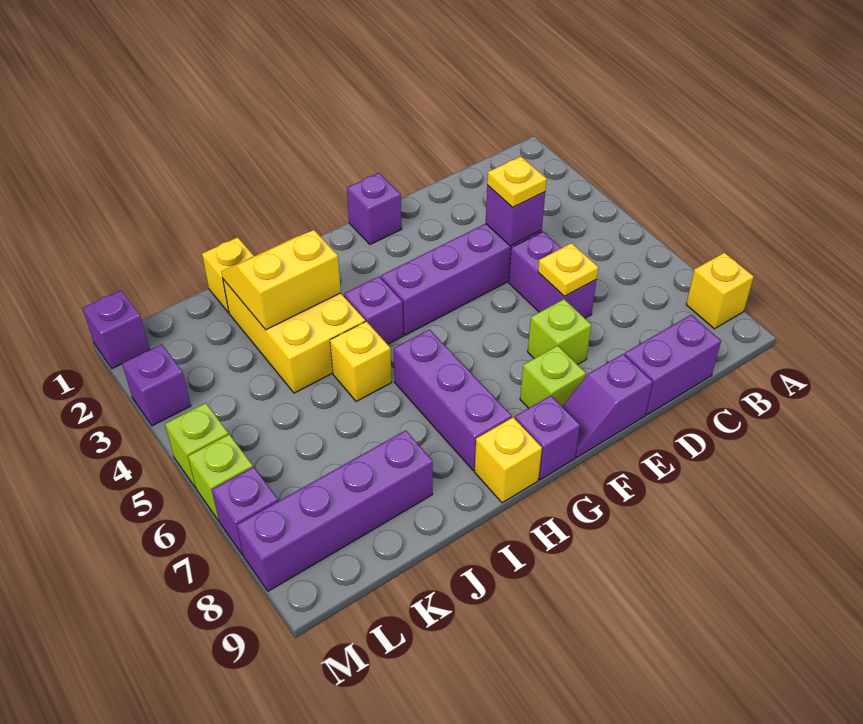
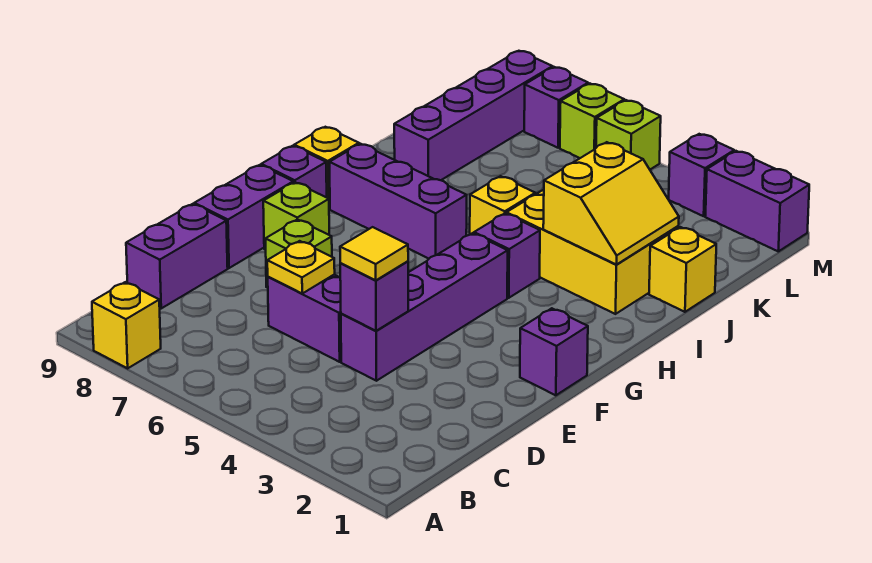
yellow 1x1 plate [487,156,547,207] -> yellow 1x1 tile [340,227,408,280]
purple 1x2 slope [562,354,653,457] -> purple 1x2 brick [194,165,293,268]
purple 1x1 brick [83,290,150,369] -> purple 1x2 brick [705,151,809,251]

